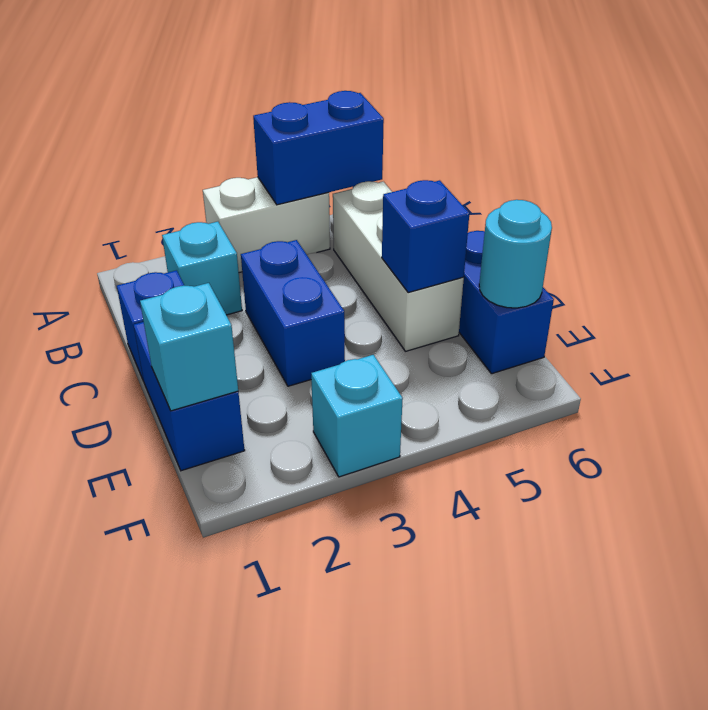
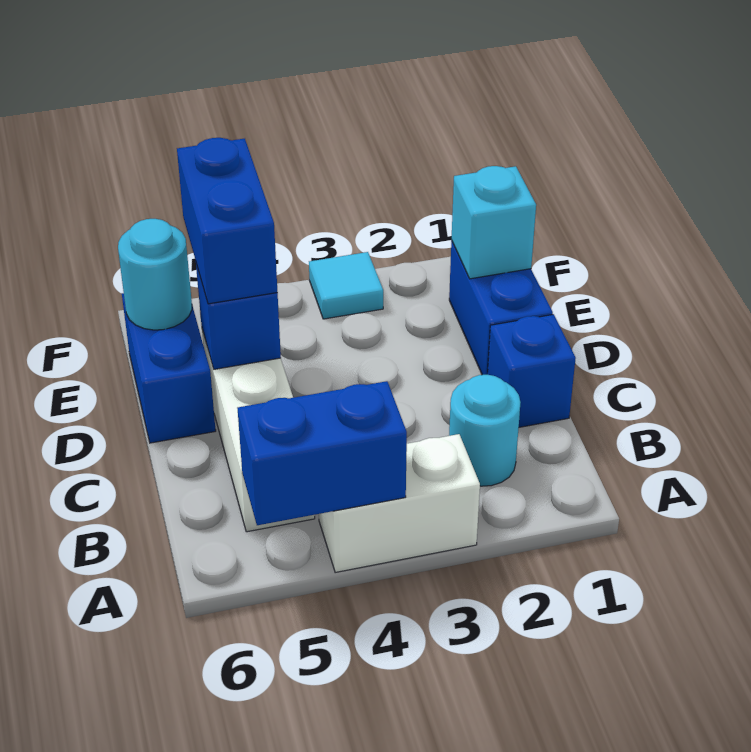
cyan 1x1 brick [162,222,242,315] -> cyan 1x1 round brick [449,375,521,486]
blue 1x2 brick [241,240,345,386] -> blue 1x2 brick moved to [177,138,278,304]
cyan 1x1 brick [311,355,403,477] -> cyan 1x1 tile [309,252,383,319]

